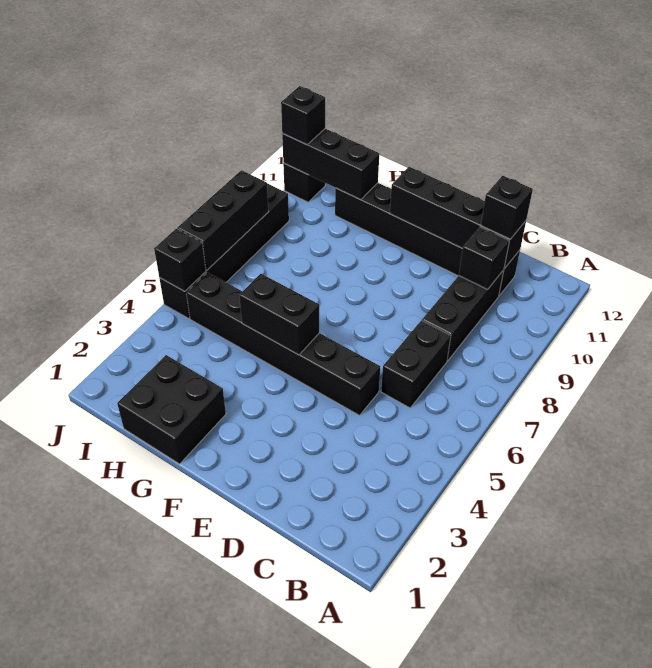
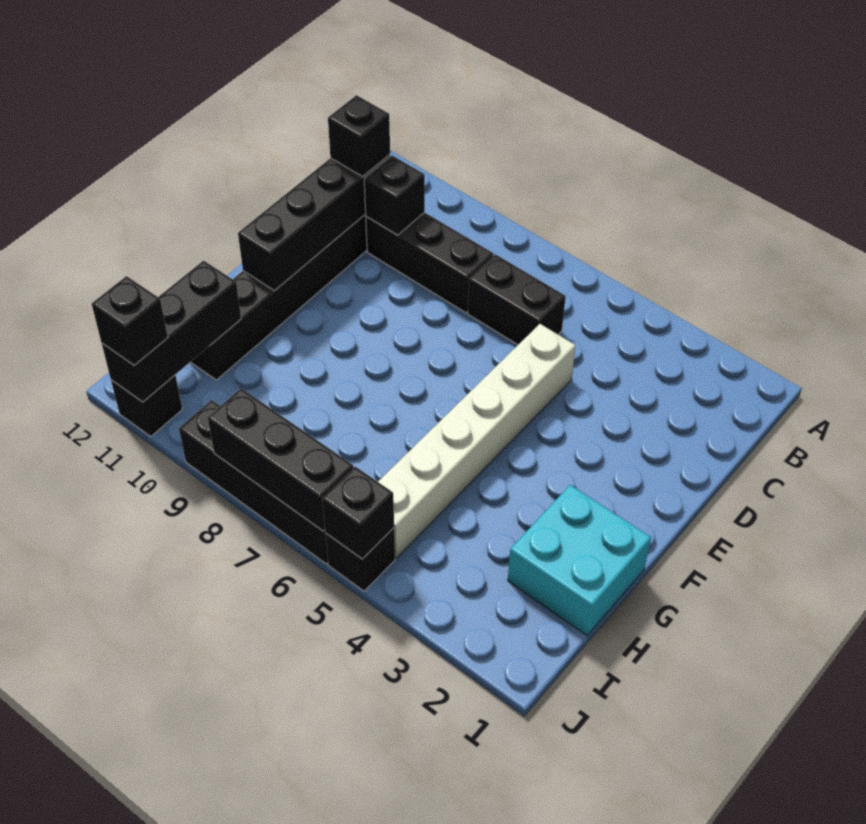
black 1x6 brick [186,272,380,415] -> white 1x6 brick [378,324,576,558]
black 1x2 brick [239,274,319,355] -> none
black 2x2 brick [117,355,226,464] -> cyan 2x2 brick [508,485,651,635]

